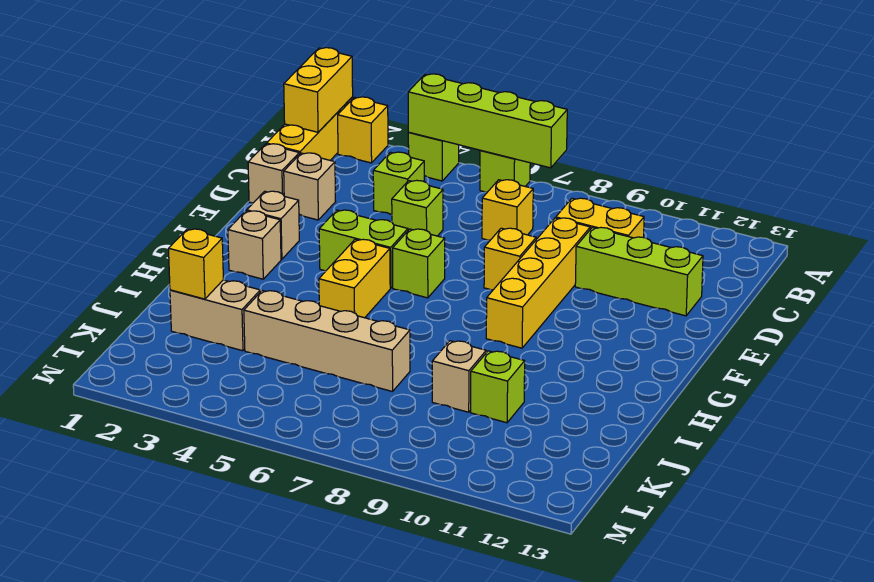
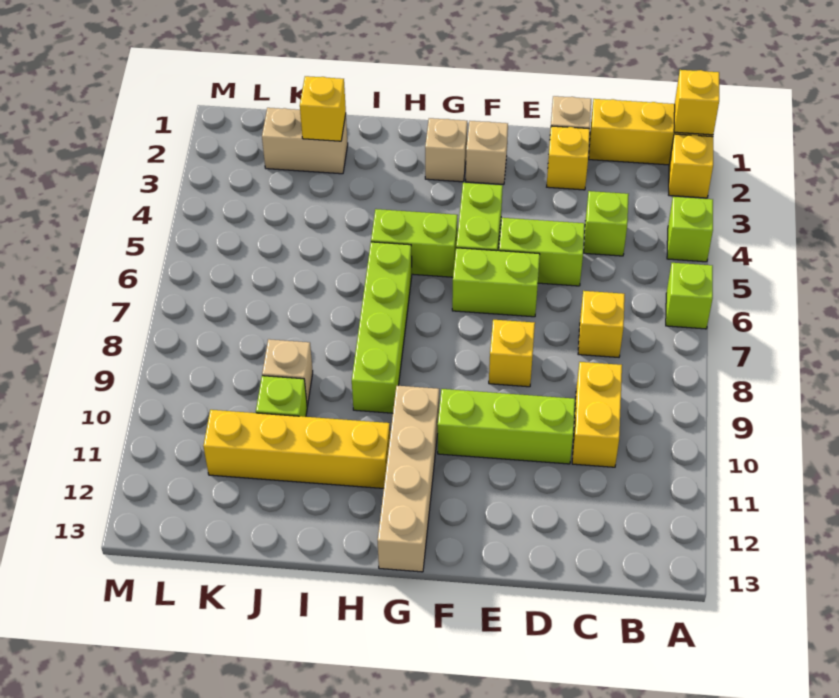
yellow 1x2 brick [284,48,353,132] -> yellow 1x1 brick [674,70,719,135]
lime 1x4 brick [408,74,567,168] -> lime 1x4 brick moved to [352,242,412,413]
tan 1x1 brick [284,153,336,220] -> yellow 1x1 brick [547,126,590,190]
lime 1x1 brick [392,180,443,236] -> lime 1x2 brick [499,218,585,286]
yellow 1x4 brick [486,218,590,348] -> yellow 1x4 brick moved to [203,410,390,488]
lime 1x3 brick [575,227,703,316] -> lime 1x3 brick turned to [438,389,575,464]
lime 1x1 brick [393,229,445,298] -> lime 1x2 brick [452,248,540,317]
yellow 1x2 brick [319,239,390,318] -> lime 1x2 brick [371,209,458,277]
tan 1x2 brick [170,280,260,351] -> tan 1x2 brick turned to [262,108,348,174]
tan 1x4 brick [244,290,410,392] -> tan 1x4 brick moved to [378,386,439,572]

